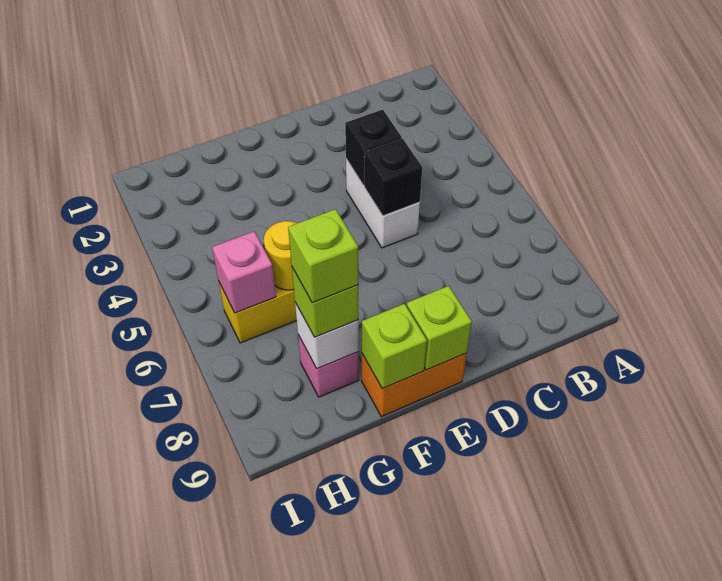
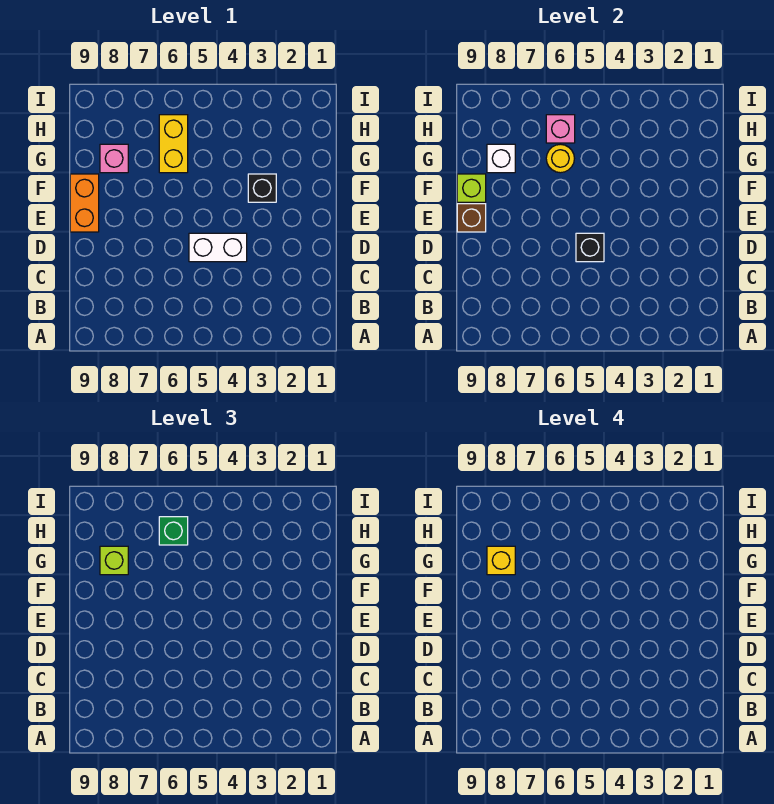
black 1x1 brick [345,110,402,186] -> black 1x1 brick moved to [248,174,276,202]
lime 1x1 brick [407,286,472,370] -> brown 1x1 brick [457,204,486,232]
lime 1x1 brick [288,209,358,303] -> yellow 1x1 brick [487,546,515,575]
none -> green 1x1 brick [159,517,188,545]

